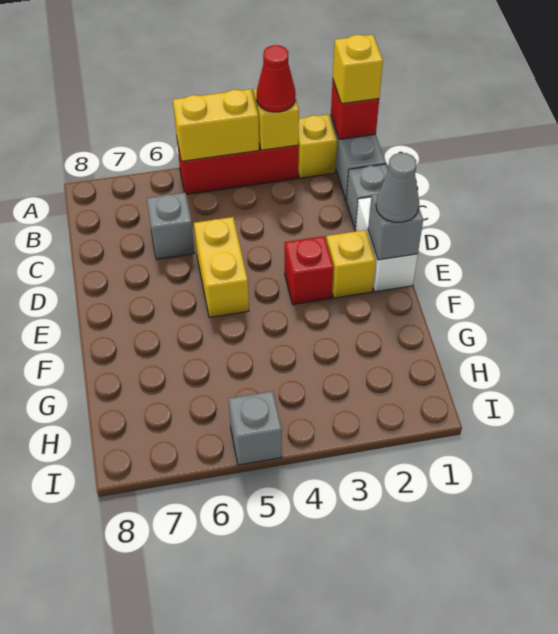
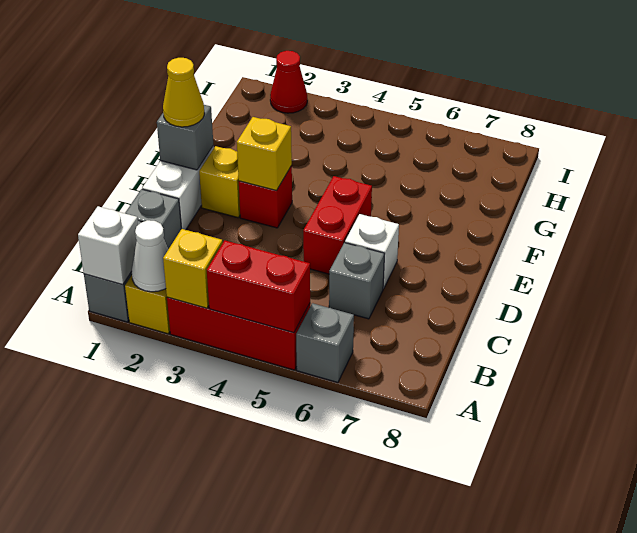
red 1x1 brick [331,81,379,139] -> white 1x1 brick [78,206,138,285]
yellow 1x1 brick [333,35,383,104] -> yellow 1x1 brick moved to [237,117,292,190]
none -> white 1x1 cone [132,220,168,292]
red 1x1 cone [257,45,296,112] -> red 1x1 cone moved to [270,51,307,113]
yellow 1x2 brick [173,89,259,161] -> red 1x2 brick [207,240,310,333]
yellow 1x2 brick [194,217,249,318] -> red 1x2 brick [303,176,372,274]
none -> white 1x1 brick [345,214,399,289]
grey 1x1 cone [376,153,419,222] -> yellow 1x1 cone [163,58,204,127]
grey 1x1 brick [229,391,282,465] -> grey 1x1 brick moved to [296,303,354,382]

